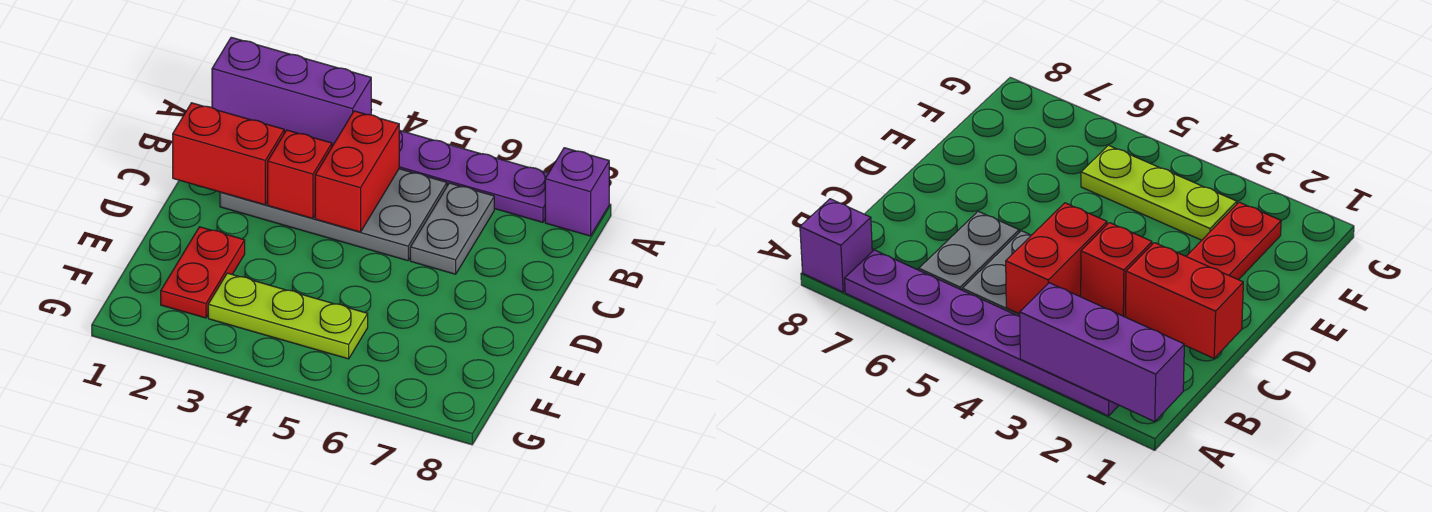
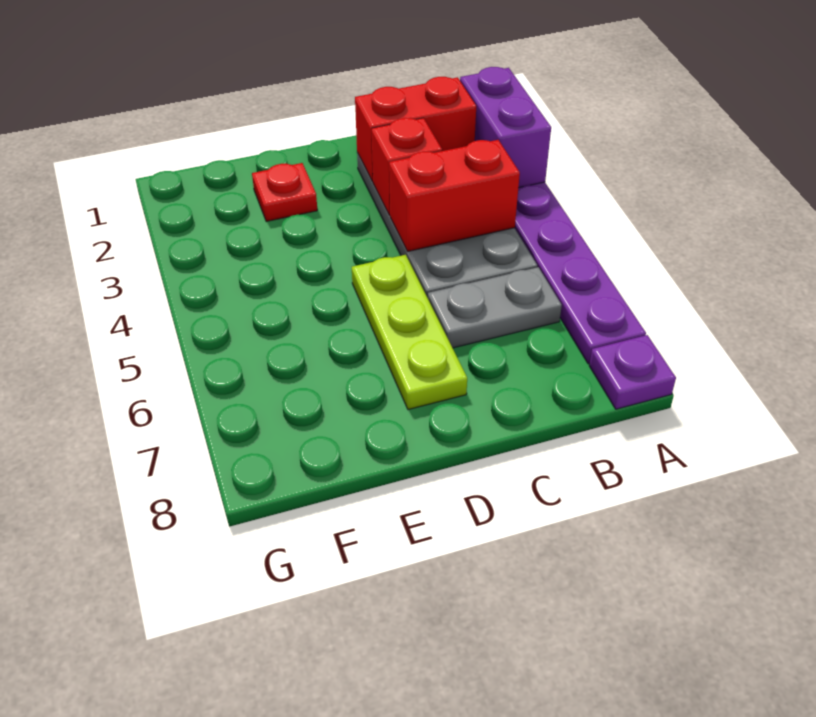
purple 1x3 brick [212,37,371,146] -> purple 1x2 brick [460,67,551,188]
purple 1x1 brick [545,148,609,236] -> purple 1x1 plate [589,335,676,409]
red 1x2 brick [173,103,284,205] -> red 1x2 brick turned to [355,77,476,182]
red 1x2 plate [161,227,245,318] -> red 1x1 plate [252,163,317,222]
lime 1x3 plate [208,273,368,359] -> lime 1x3 plate moved to [352,255,467,410]

